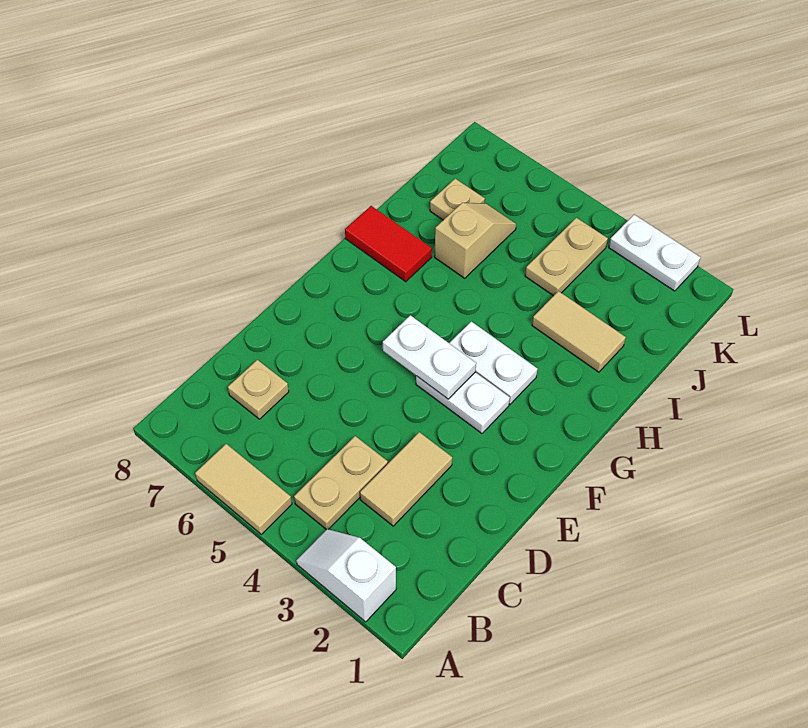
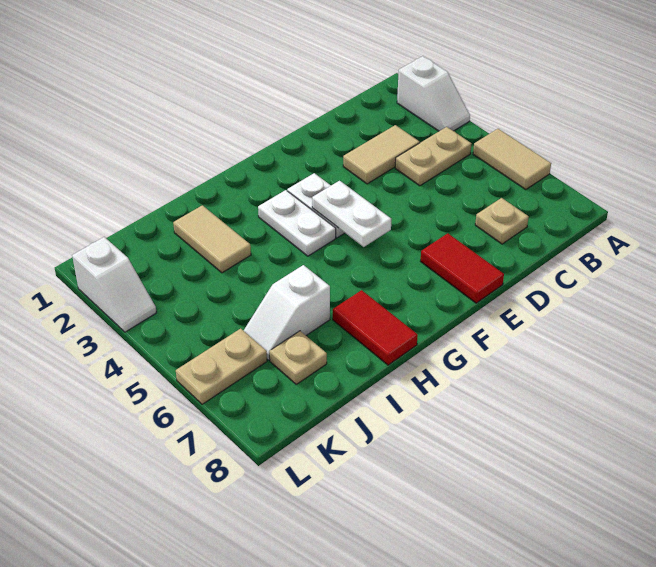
none -> red 1x2 tile [420,233,504,303]
tan 1x2 slope [434,203,516,278] -> white 1x2 slope [244,265,330,360]
tan 1x2 plate [525,218,608,296] -> tan 1x2 plate moved to [176,328,267,404]
white 1x2 plate [609,215,700,291] -> white 1x2 slope [72,237,157,332]

